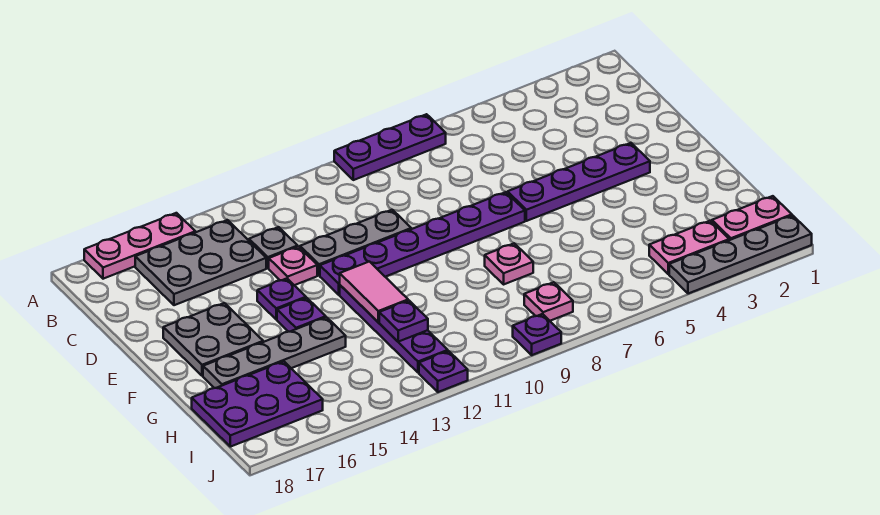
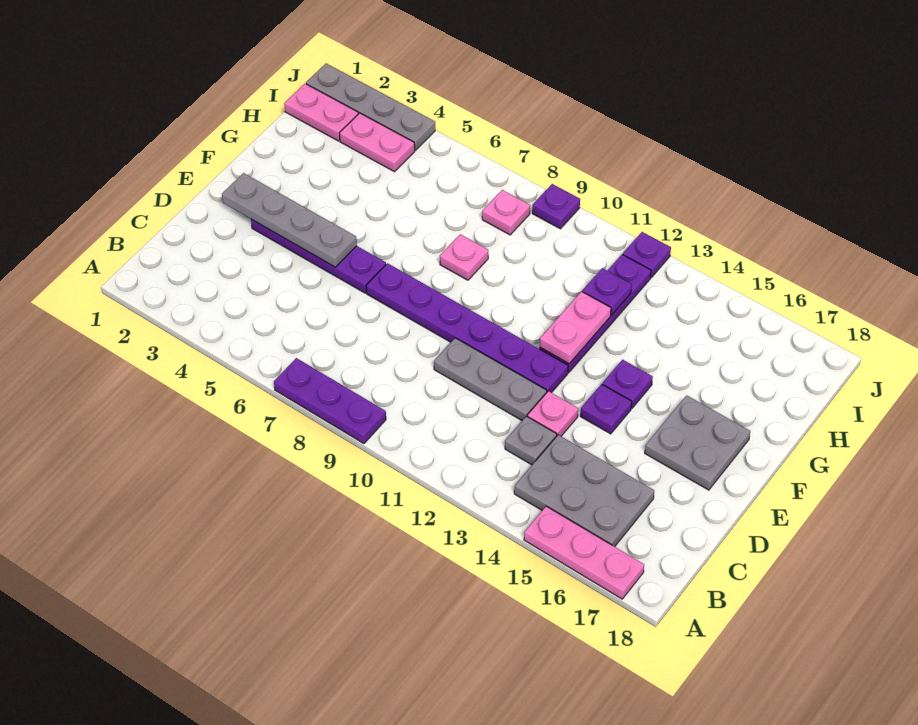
pink 1x2 tile [340,262,408,322] -> pink 1x2 plate [540,291,611,364]
grey 1x4 plate [203,317,346,388] -> grey 1x4 plate moved to [222,173,357,267]
purple 2x3 plate [192,361,323,447] -> none

